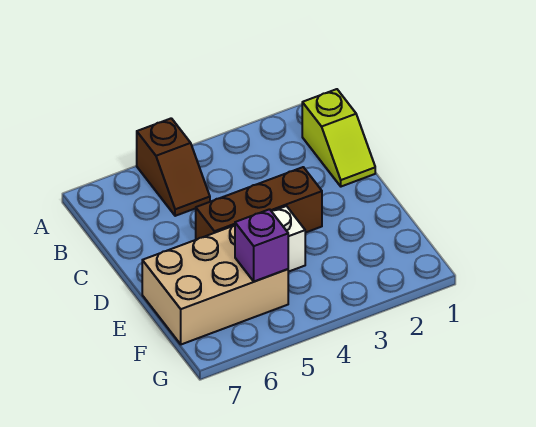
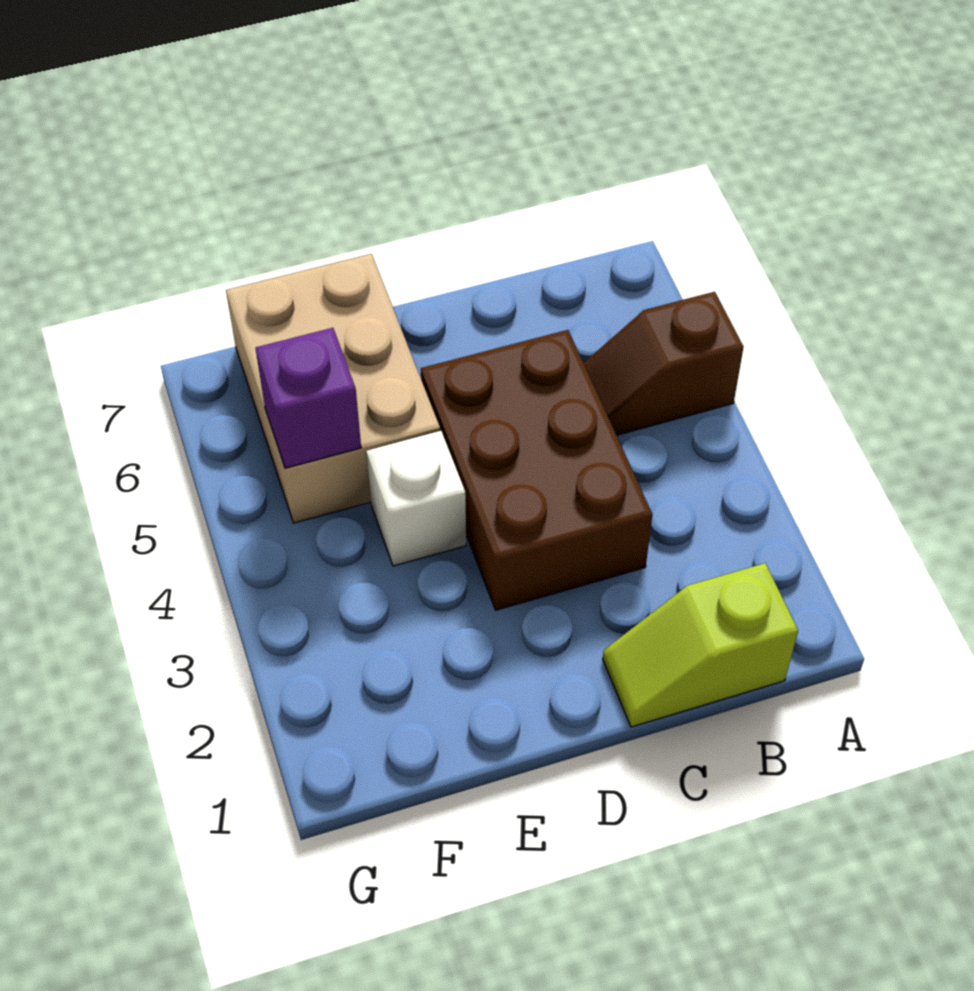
brown 1x3 brick [196,167,322,240] -> brown 2x3 brick [421,330,652,610]

